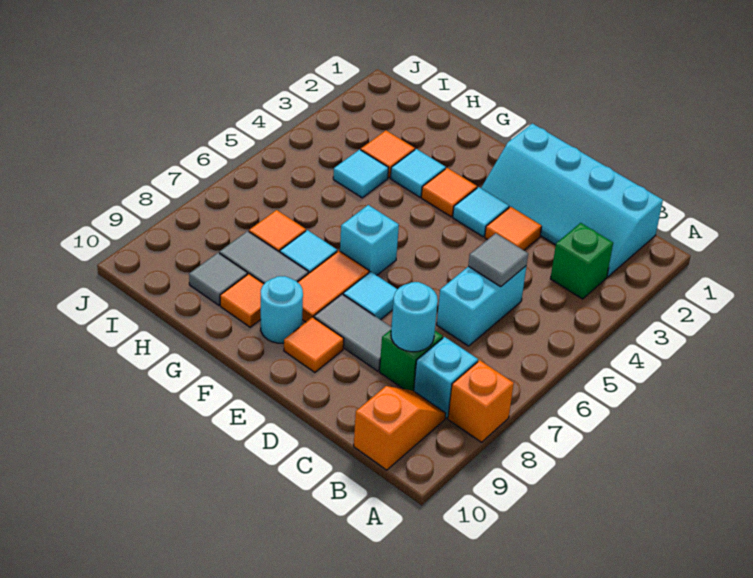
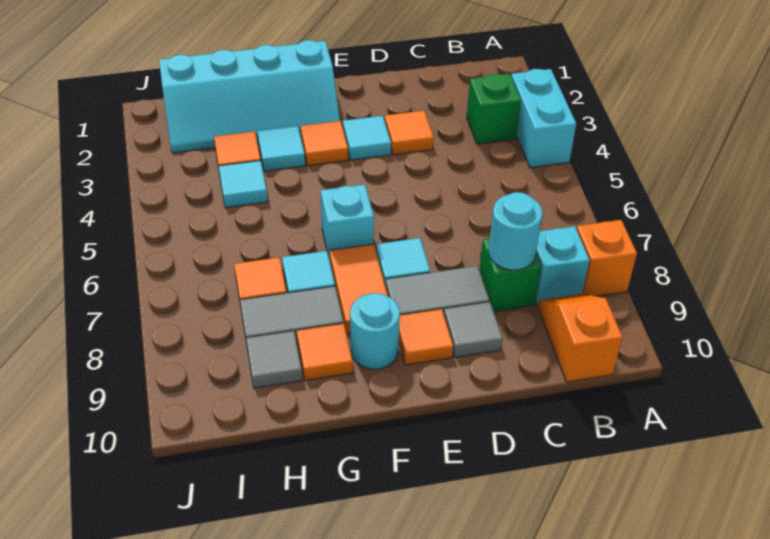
cyan 2x4 slope [481,123,663,277] -> cyan 2x4 slope moved to [159,40,340,153]
cyan 1x2 brick [437,266,526,346] -> cyan 1x2 brick moved to [511,69,576,168]
grey 1x1 tile [468,233,528,287] -> grey 1x1 tile moved to [444,302,503,357]

